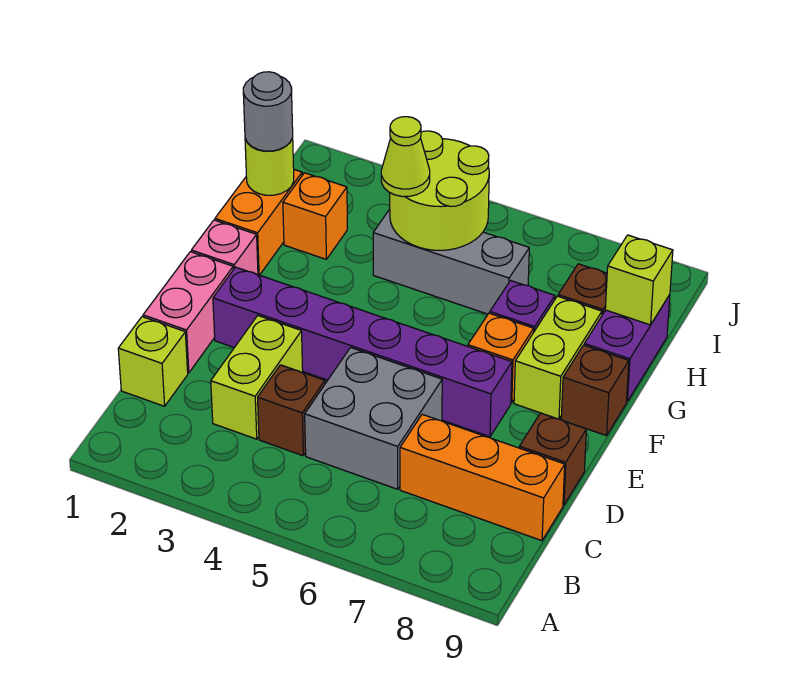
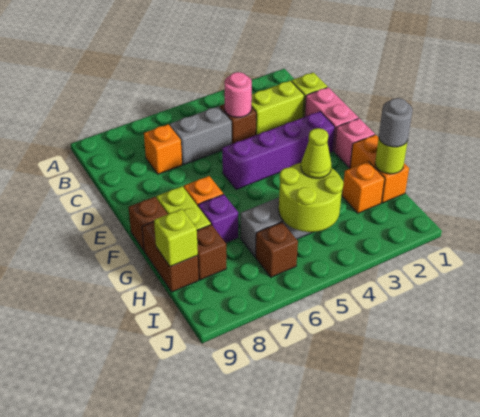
lime 1x2 brick [211,316,303,439] -> lime 1x2 brick turned to [251,81,304,135]
none -> pink 1x1 round brick [224,72,252,117]
grey 2x2 brick [305,348,442,489] -> grey 1x2 brick [170,106,232,165]
orange 1x3 brick [400,414,565,541] -> orange 1x1 brick [144,124,182,174]
brown 1x1 brick [519,413,586,505] -> brown 1x1 brick moved to [256,222,298,277]
purple 1x6 brick [213,267,512,437] -> purple 1x4 brick [222,111,335,190]
purple 1x2 brick [584,295,670,401] -> brown 1x2 brick [142,222,199,292]

